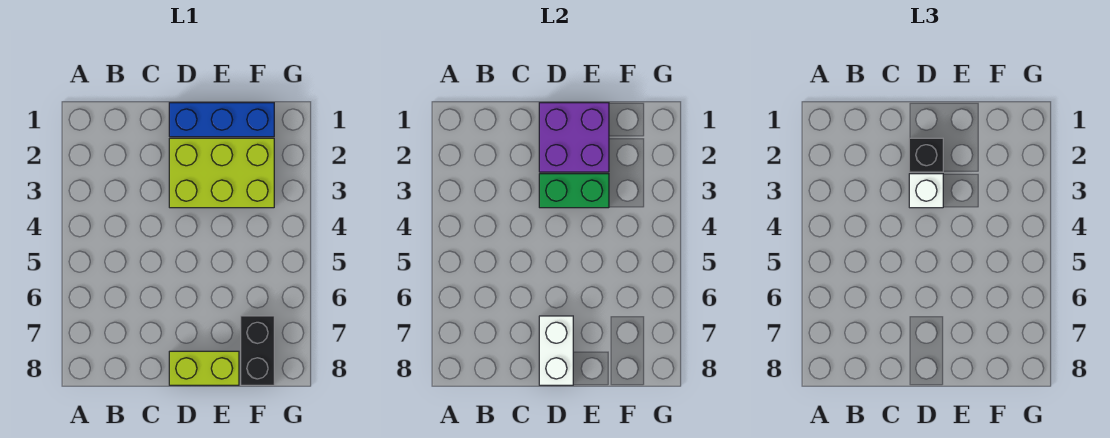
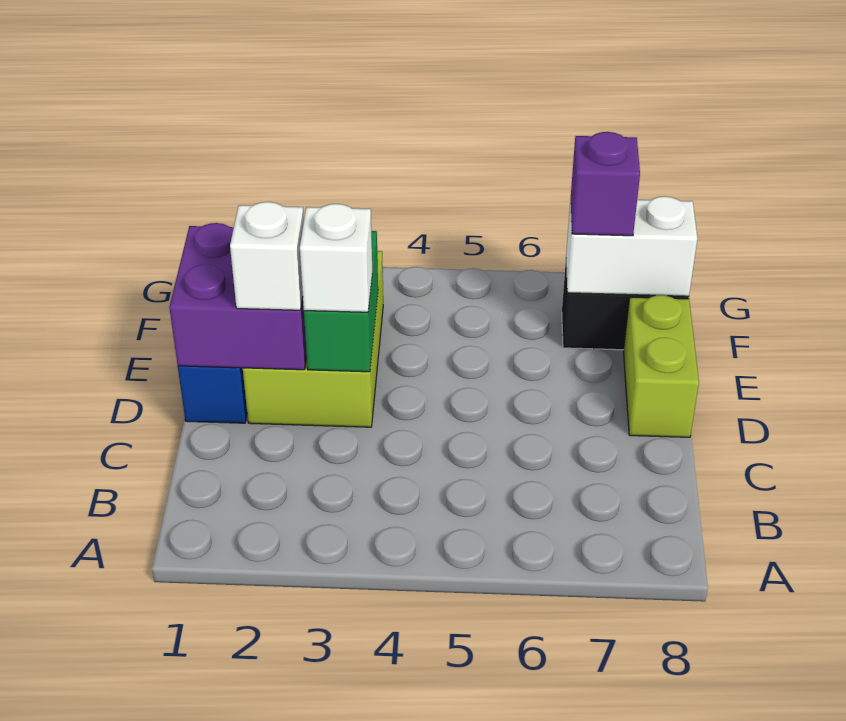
black 1x1 brick [909,138,943,172] -> white 1x1 brick [230,202,304,310]
white 1x2 brick [539,316,573,385] -> white 1x2 brick moved to [566,196,698,296]
none -> purple 1x1 brick [571,132,640,236]

